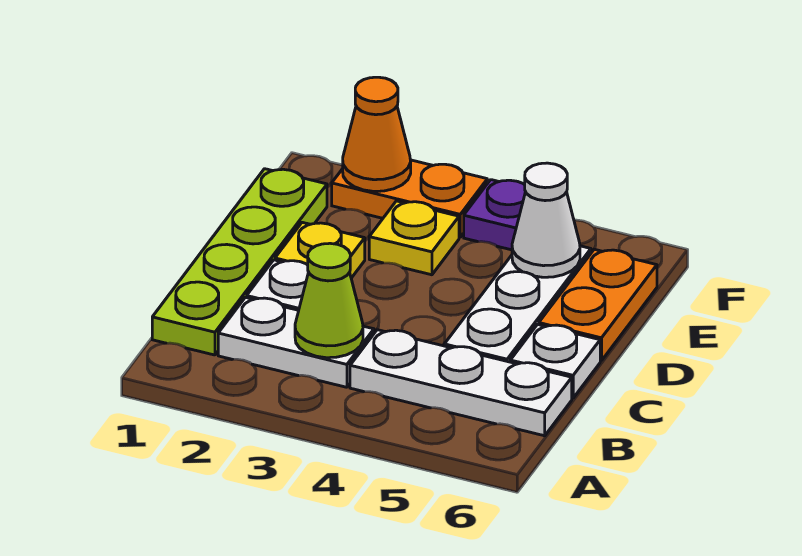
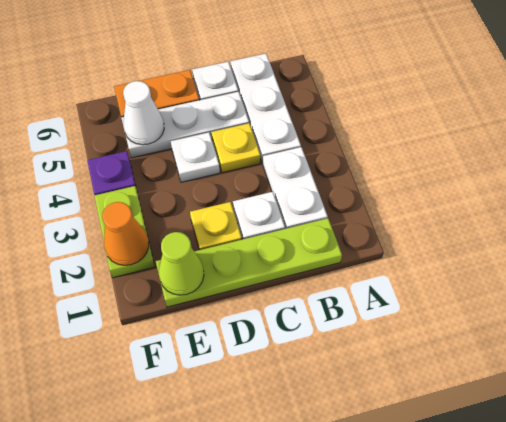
lime 1x1 cone [295,243,363,358] -> lime 1x1 cone moved to [159,232,204,295]
none -> white 1x1 plate [171,132,220,182]
yellow 1x1 plate [369,201,459,275] -> yellow 1x1 plate moved to [211,123,260,173]
orange 1x2 plate [332,160,487,237] -> lime 1x2 plate [94,186,155,278]

